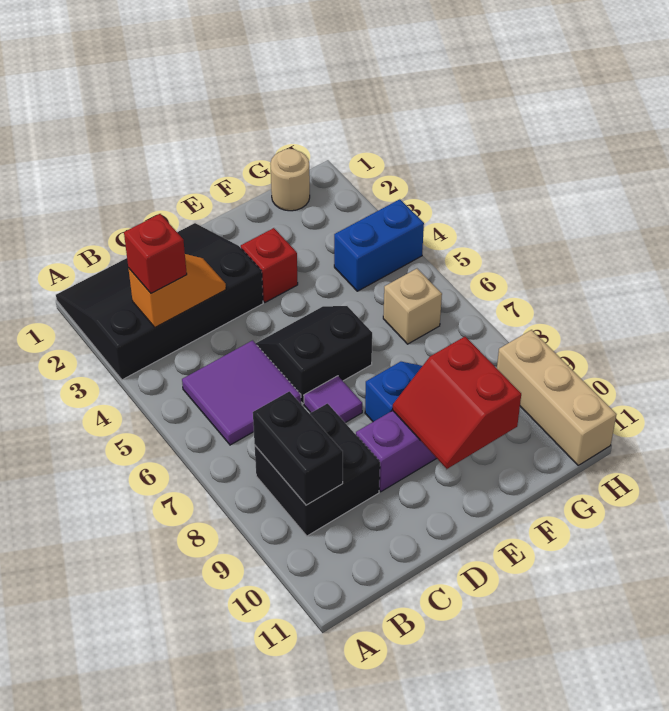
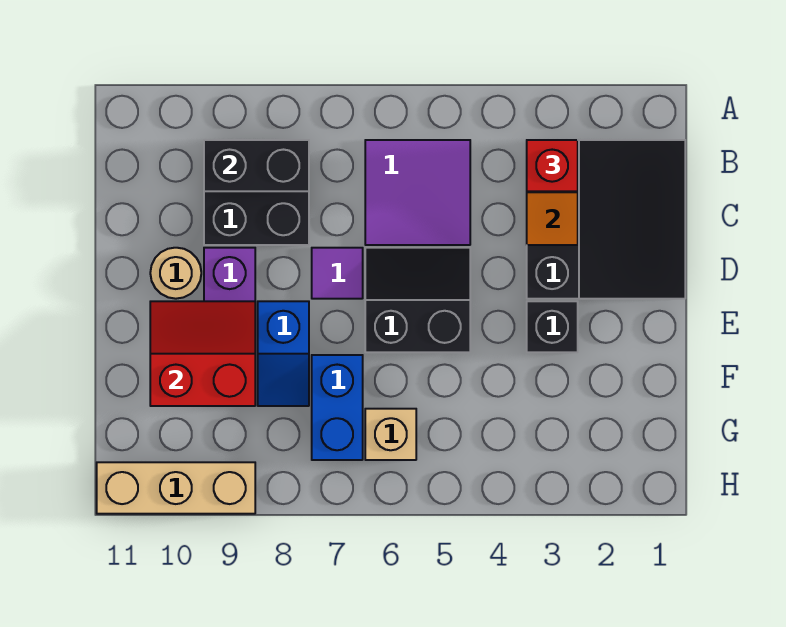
black 3x4 slope [56,223,263,380] -> black 3x3 slope [527,140,685,299]
black 2x2 slope [256,306,372,404] -> black 2x2 slope turned to [365,248,470,352]
red 1x1 brick [241,228,298,302] -> black 1x1 brick [527,301,578,352]
tan 1x1 round brick [270,149,310,211] -> tan 1x1 round brick moved to [150,248,201,299]
blue 1x2 brick [334,199,424,291] -> blue 1x2 brick moved to [312,355,363,460]

